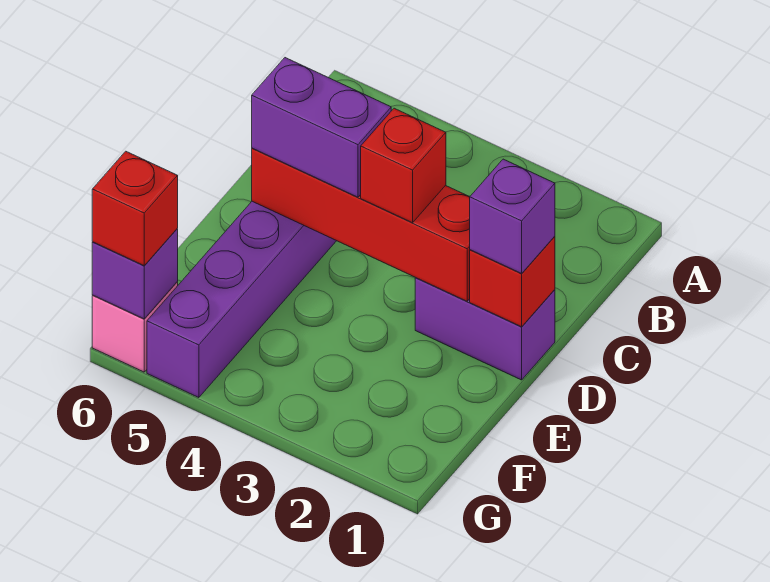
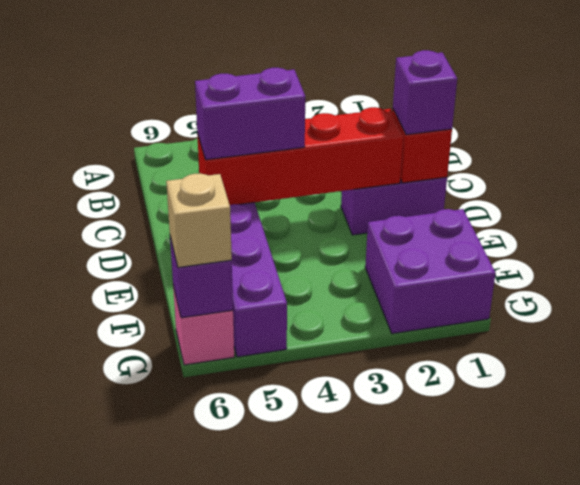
red 1x1 brick [361,108,446,223] -> none
none -> purple 2x2 brick [365,209,495,334]
red 1x1 brick [92,151,178,265] -> tan 1x1 brick [166,173,232,267]

